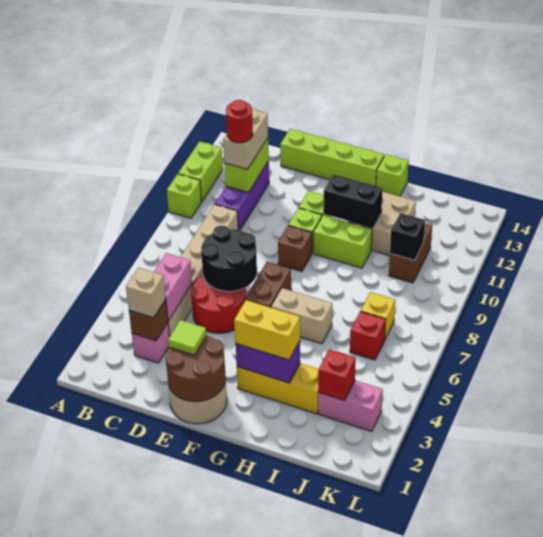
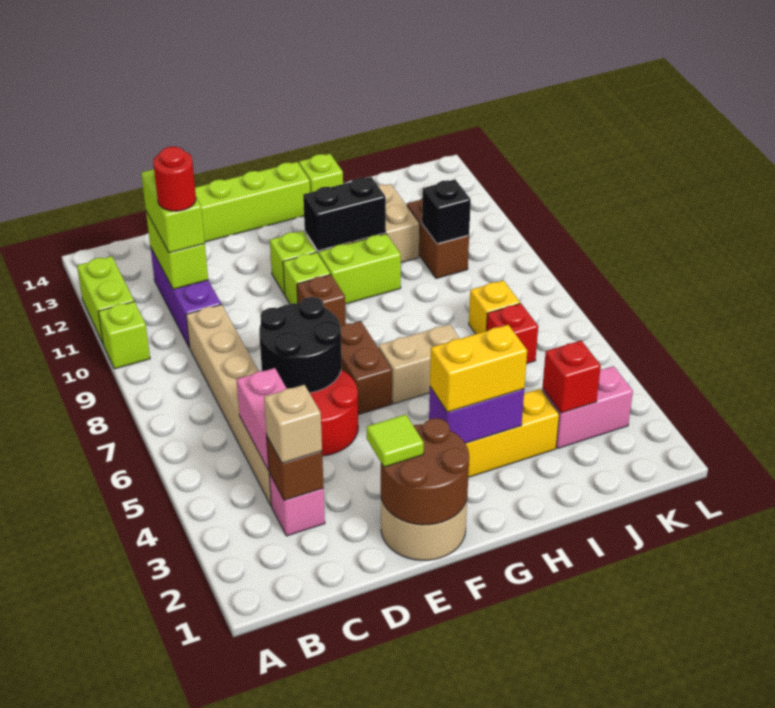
tan 1x2 brick [223,109,268,169] -> lime 1x2 brick [141,169,205,253]

